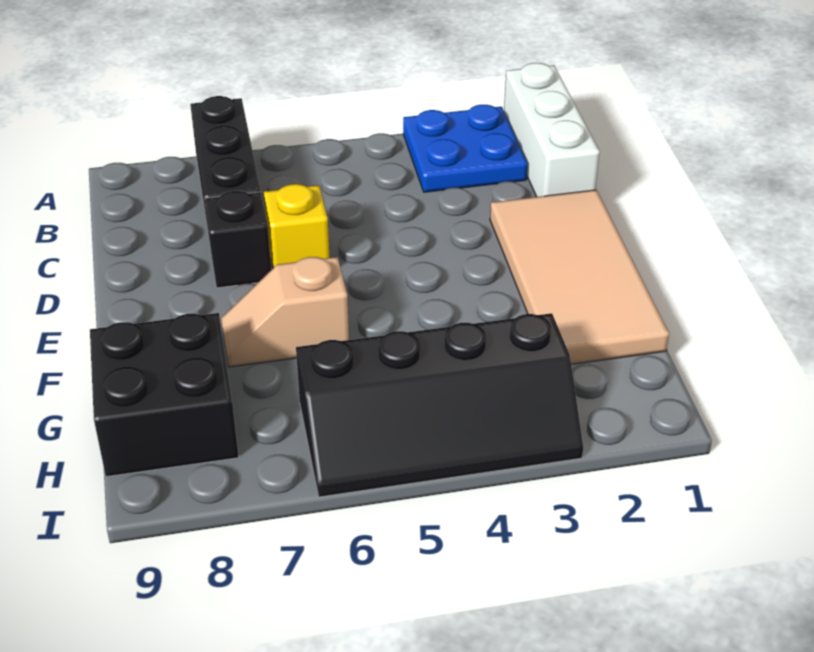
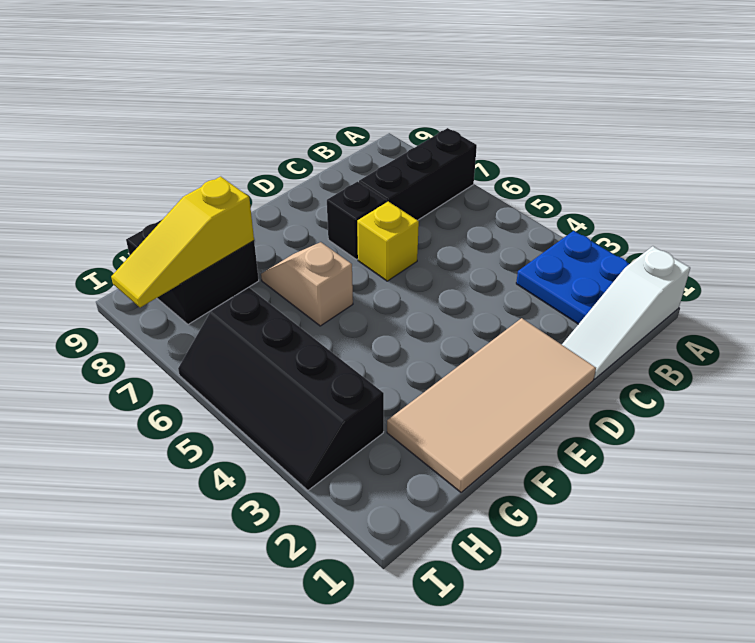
white 1x3 brick [504,63,600,197] -> white 1x3 slope [562,246,690,379]
none -> yellow 1x3 slope [111,176,254,308]

